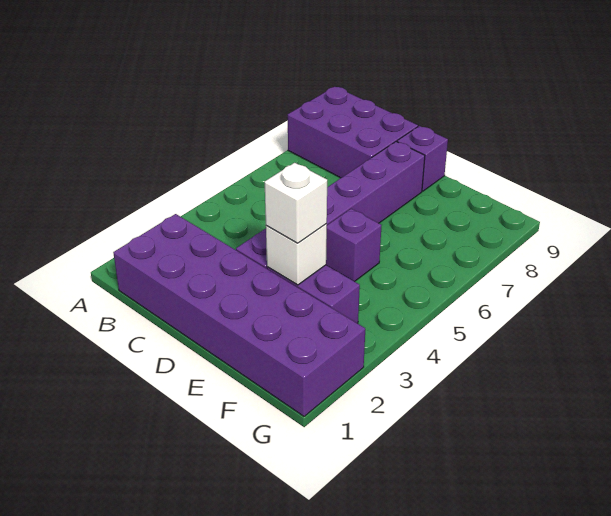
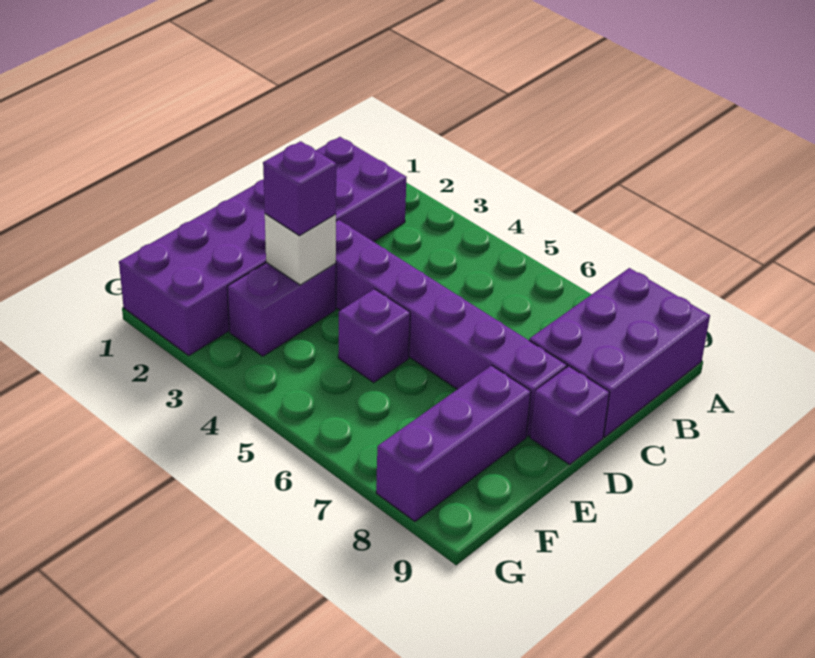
white 1x1 brick [265,163,327,243] -> purple 1x1 brick [263,141,336,236]
none -> purple 1x3 brick [376,365,531,521]

